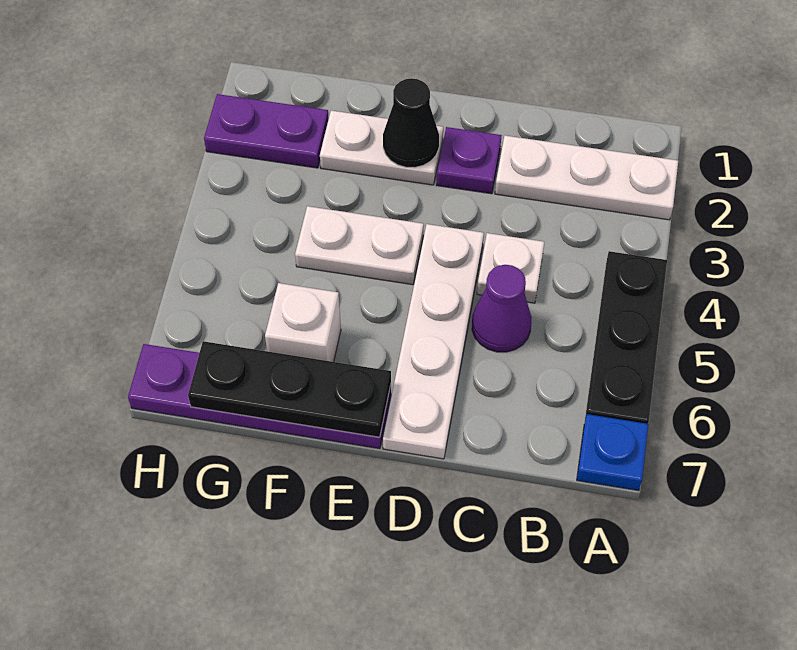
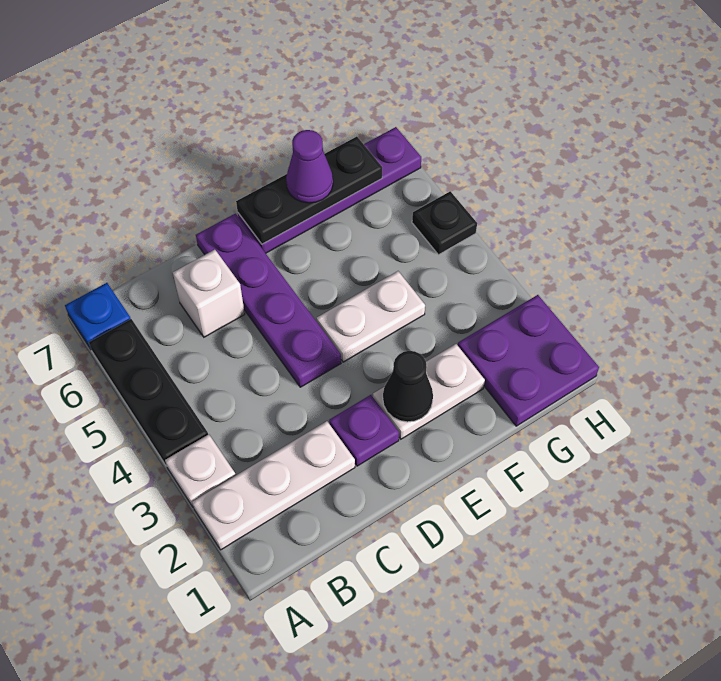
white 1x1 plate [477,233,544,303] -> white 1x1 plate moved to [165,434,236,507]
purple 1x1 cone [472,265,531,352] -> purple 1x1 cone moved to [286,130,333,203]
white 1x4 plate [383,224,484,459] -> purple 1x4 plate [196,214,341,387]
white 1x1 brick [265,283,341,362] -> white 1x1 brick moved to [173,250,245,337]
purple 1x2 plate [204,94,329,168] -> purple 2x2 plate [458,295,599,426]
none -> black 1x1 plate [412,191,477,255]

